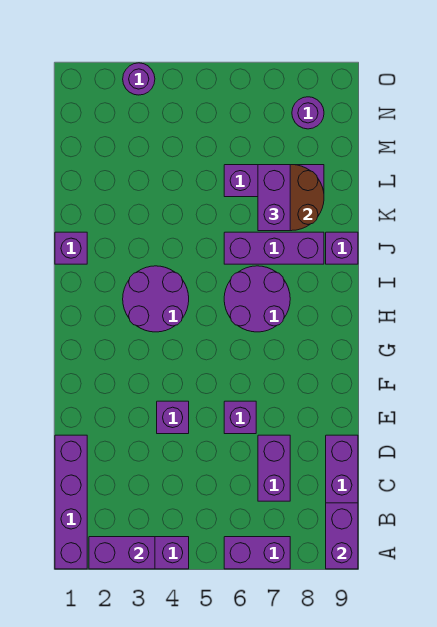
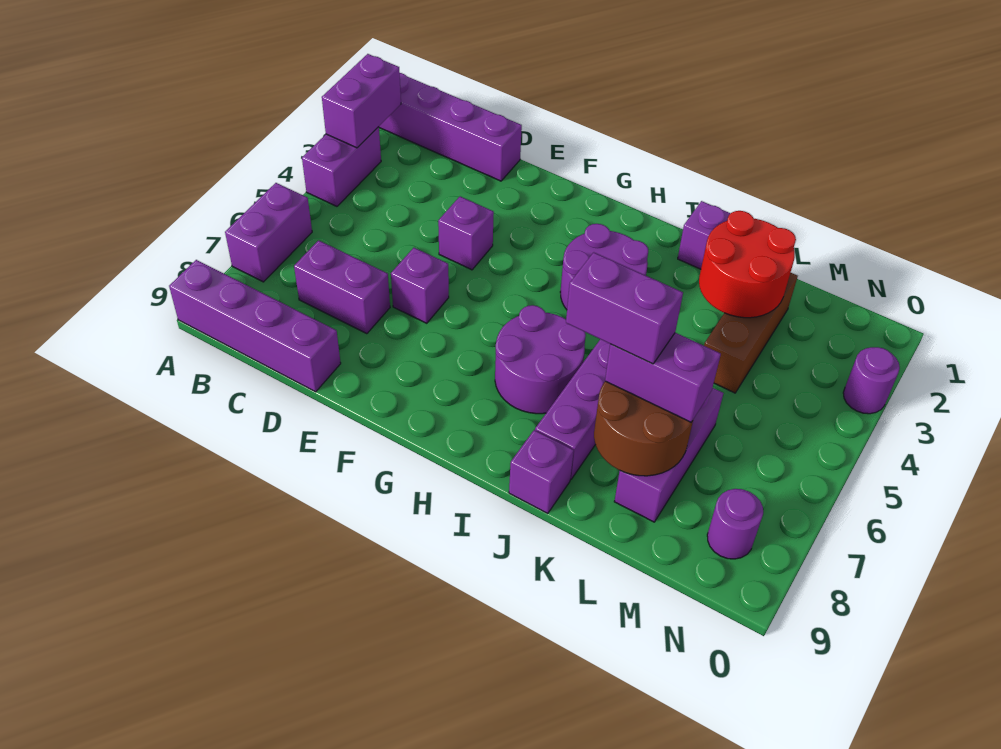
purple 1x2 brick [326,503,358,569] -> purple 1x2 brick moved to [566,252,683,364]
none -> red 2x2 round brick [699,211,796,318]
none -> brown 1x3 brick [704,273,798,393]

